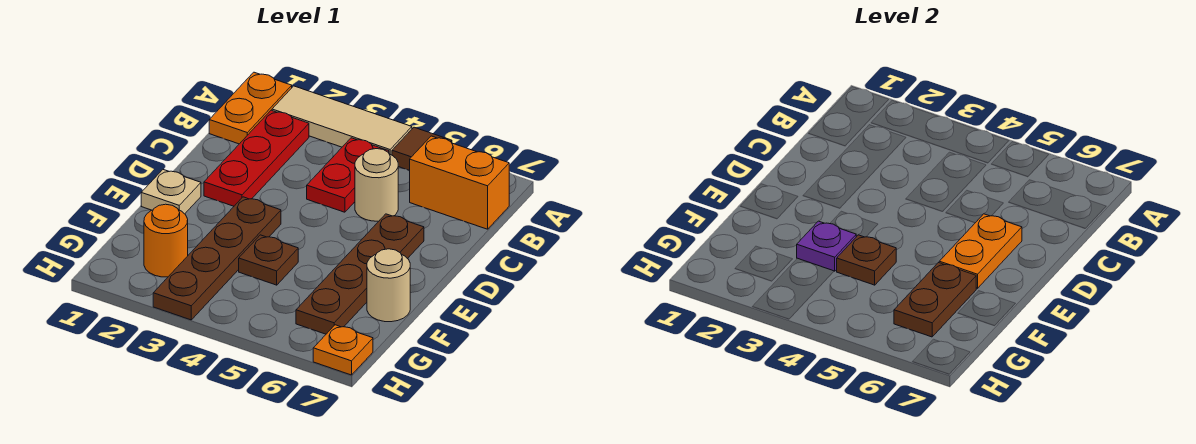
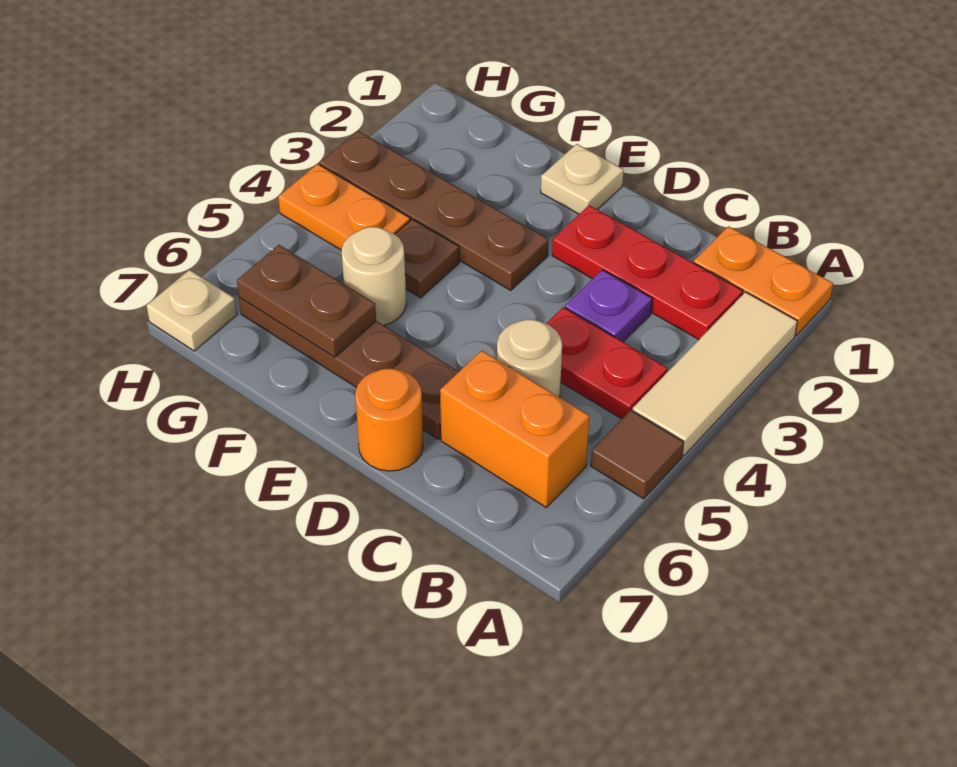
orange 1x2 brick [410,136,509,229] -> orange 1x2 brick turned to [440,350,589,507]
orange 1x2 plate [939,214,1022,288] -> orange 1x2 plate moved to [278,164,410,250]
purple 1x1 plate [797,221,856,271] -> purple 1x1 plate moved to [565,270,652,342]
brown 1x1 plate [837,235,896,285] -> none
tan 1x1 round brick [367,249,410,322] -> tan 1x1 round brick moved to [341,227,406,325]
orange 1x1 round brick [144,204,188,277] -> orange 1x1 round brick moved to [355,369,423,471]
orange 1x1 plate [313,325,373,375] -> tan 1x1 plate [147,270,237,351]

